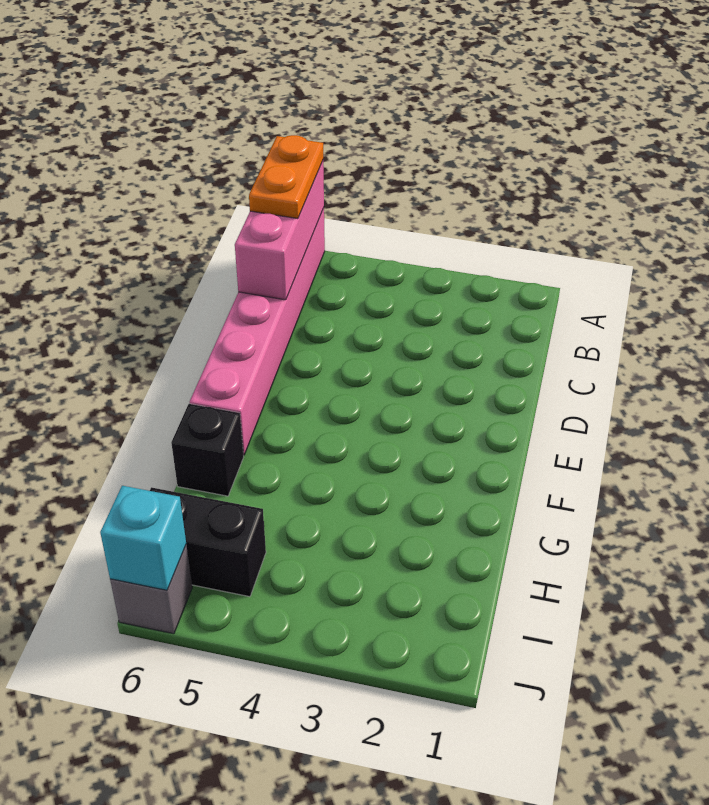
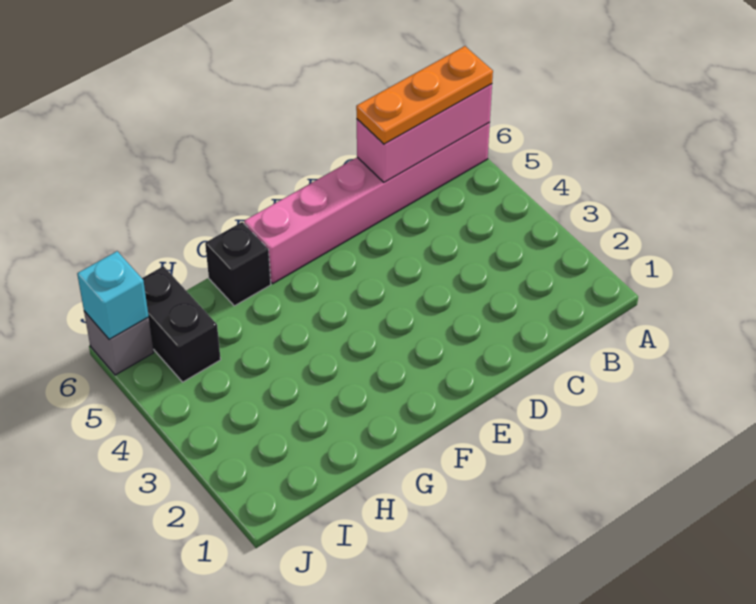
orange 1x2 plate [249,135,323,219] -> orange 1x3 plate [356,46,493,144]

